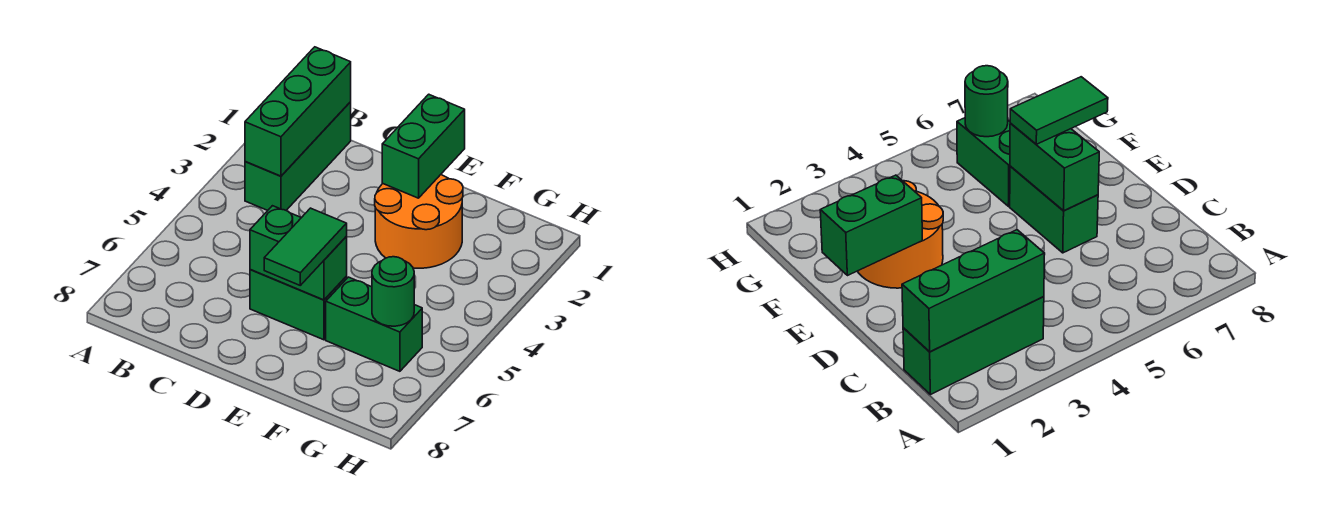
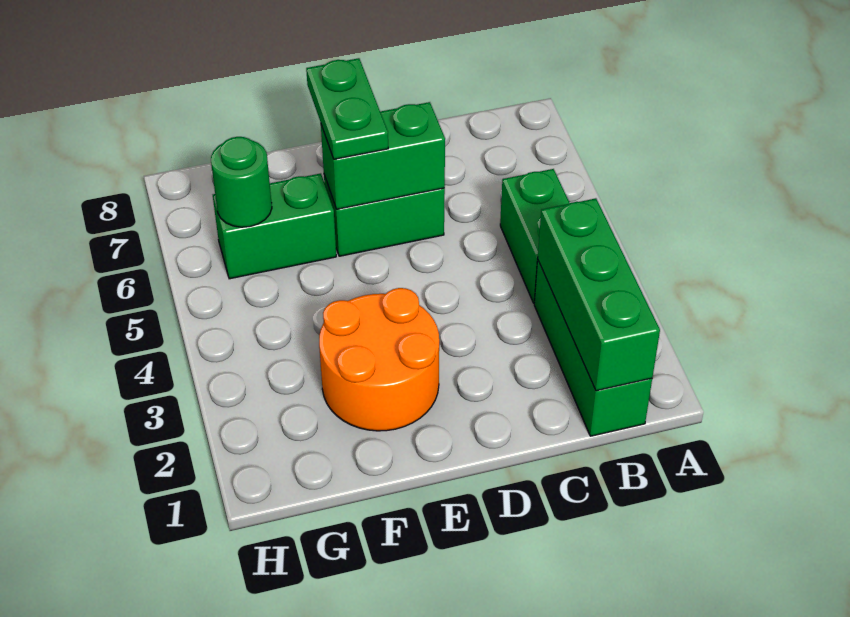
green 1x2 brick [382,94,465,198] -> green 1x2 brick moved to [500,169,569,303]
green 1x2 tile [264,208,347,285] -> green 1x2 plate [306,58,388,159]

